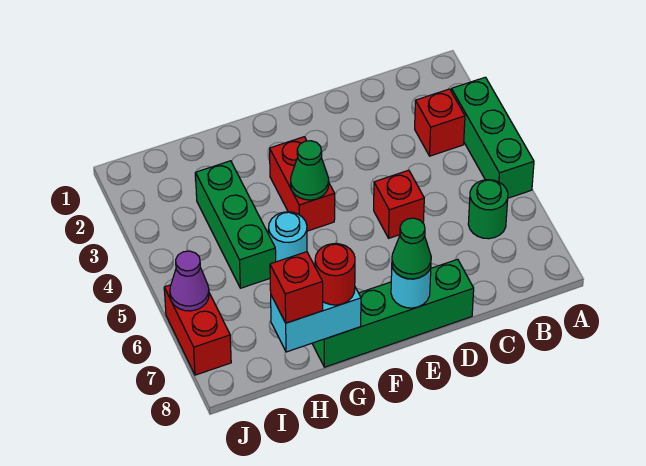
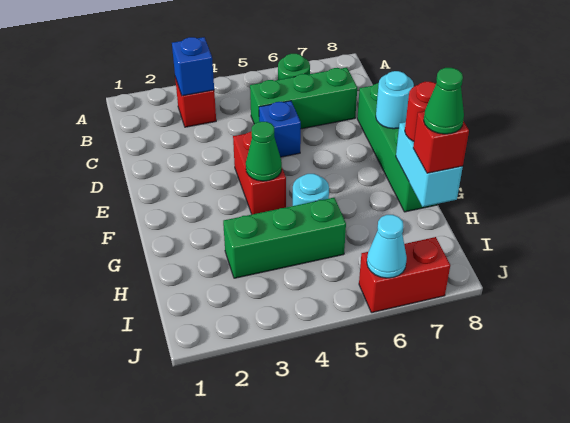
green 1x3 brick [451,77,534,198] -> green 1x3 brick moved to [250,68,357,129]
none -> blue 1x1 brick [172,37,214,96]
red 1x1 brick [374,170,424,238] -> blue 1x1 brick [259,101,301,157]
green 1x1 cone [392,218,431,279] -> green 1x1 cone moved to [424,68,464,134]
red 1x2 brick [270,137,335,231] -> red 1x2 brick turned to [233,131,286,214]
purple 1x1 cone [170,251,209,311] -> cyan 1x1 cone [367,215,407,278]

